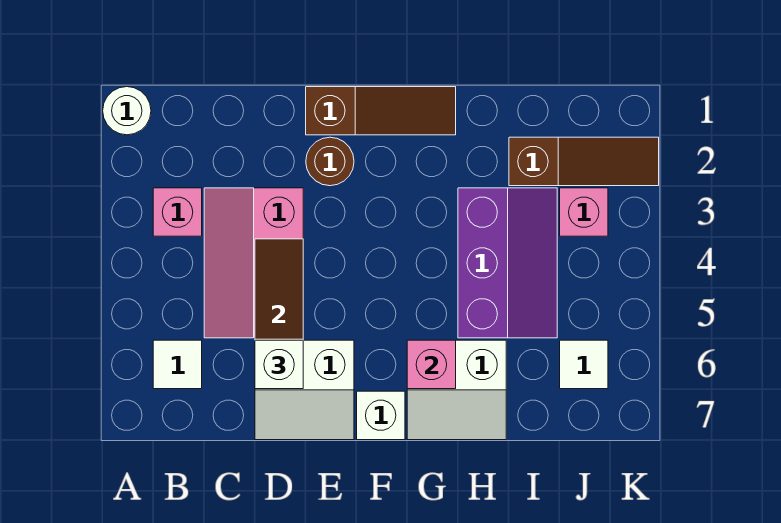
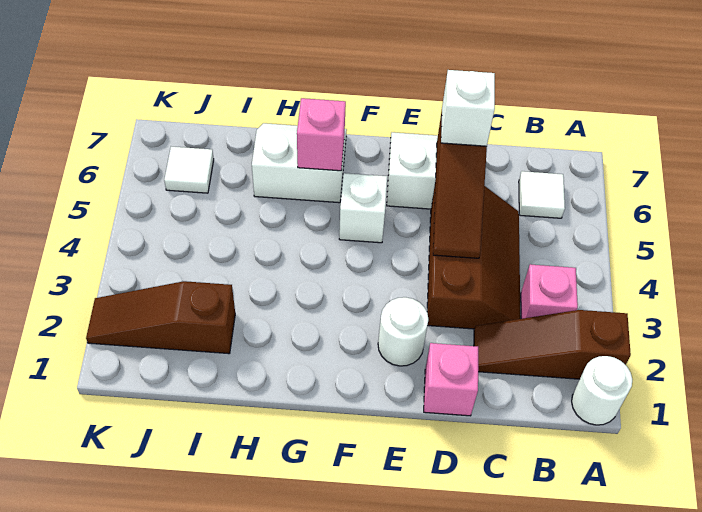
pink 2x3 slope [204,188,303,338] -> brown 2x3 slope [427,180,521,329]
brown 1x3 slope [306,87,456,135] -> brown 1x3 slope moved to [474,310,631,379]
brown 1x1 round brick [306,137,354,186] -> white 1x1 round brick [378,297,428,366]
white 1x1 brick [357,391,405,440] -> white 1x1 brick moved to [339,173,387,243]
purple 2x3 slope [458,188,557,338] -> none
pink 1x1 brick [560,188,608,236] -> pink 1x1 brick moved to [424,343,478,416]

